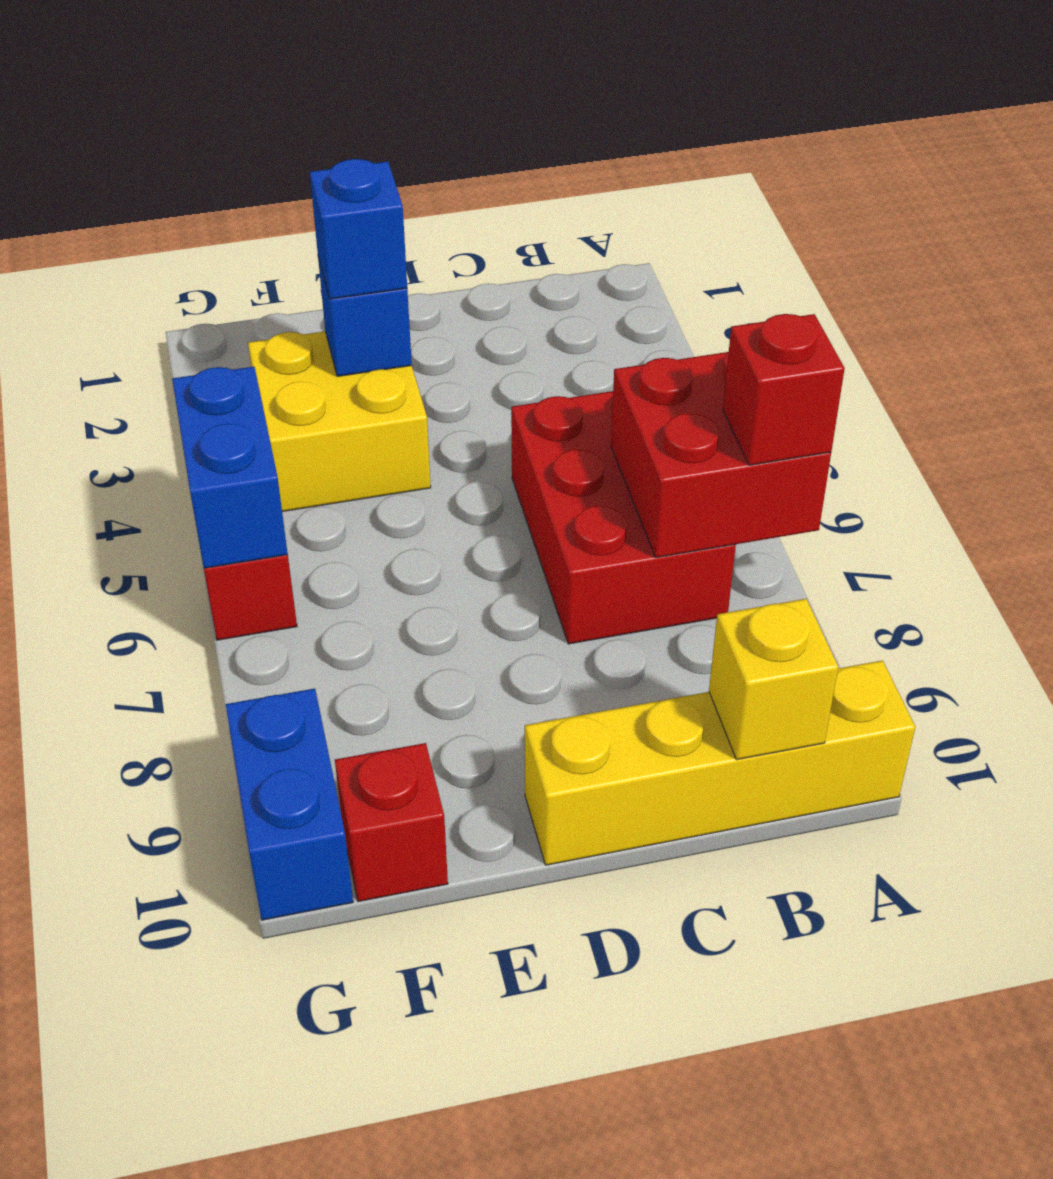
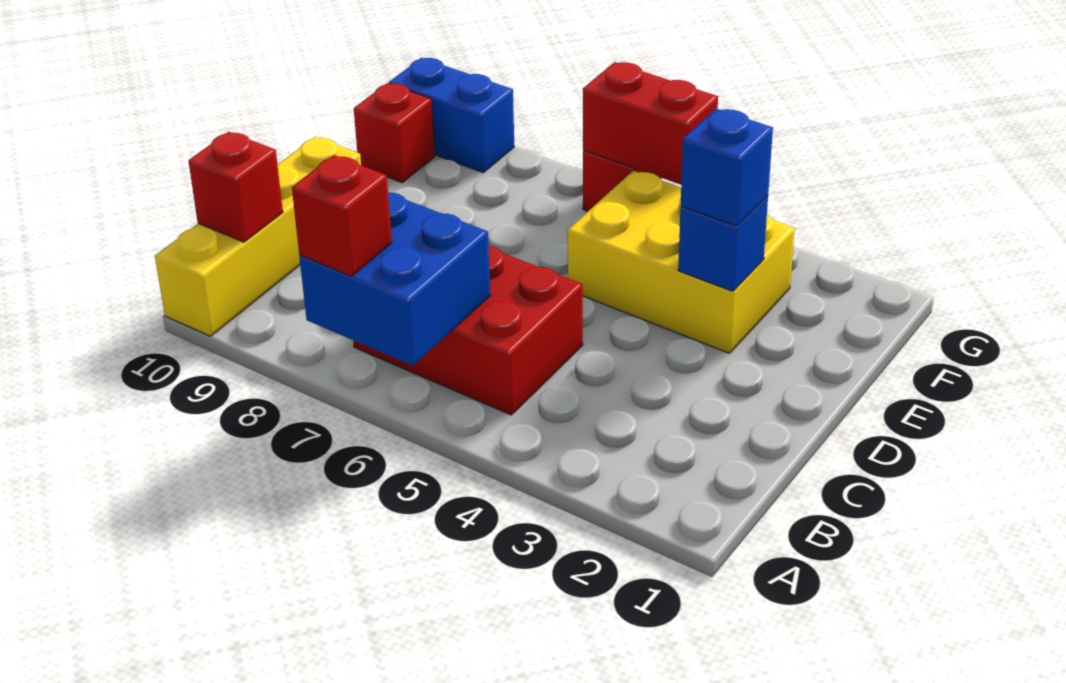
red 2x2 brick [611,352,831,558] -> blue 2x2 brick [299,192,490,366]
yellow 1x1 brick [709,599,838,760] -> red 1x1 brick [188,132,283,242]
yellow 2x2 brick [248,331,431,512] -> yellow 2x3 brick [568,171,795,353]
blue 1x2 brick [172,367,288,568] -> red 1x2 brick [583,62,718,185]

